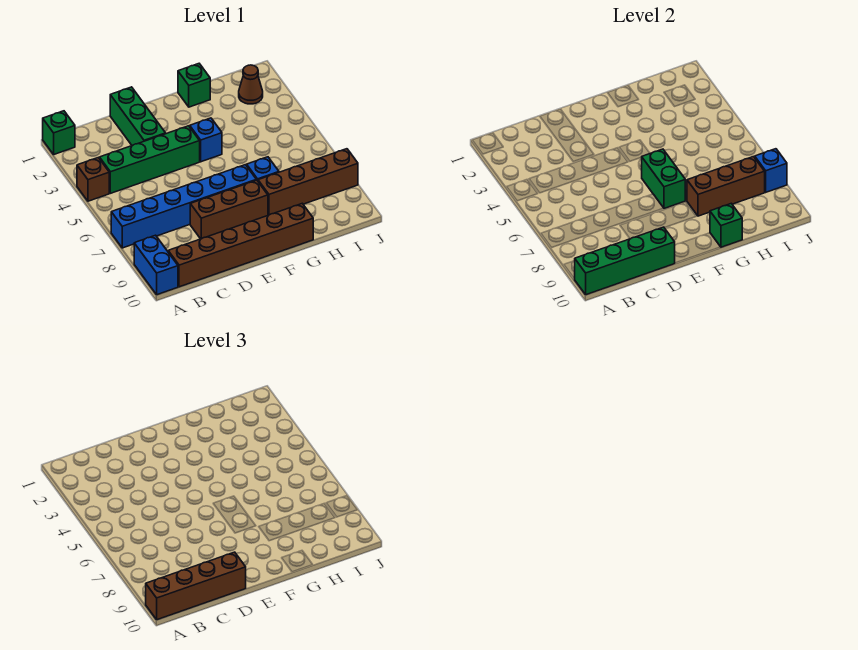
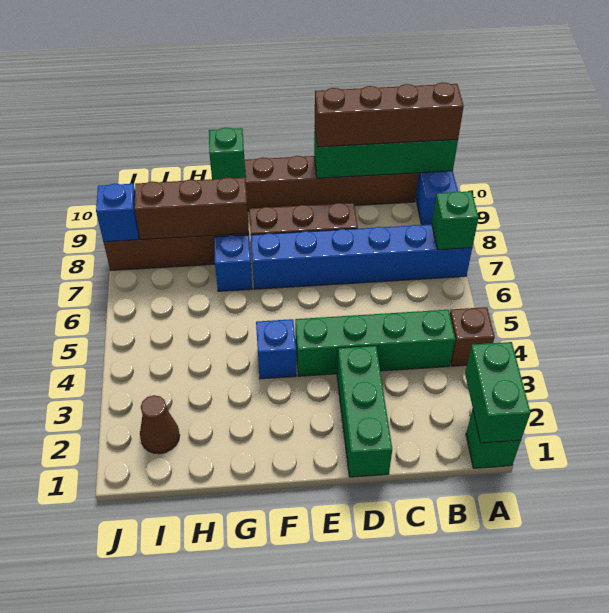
green 1x2 brick [642,149,685,208] -> green 1x2 brick moved to [465,342,531,443]
green 1x1 brick [178,64,210,107] -> green 1x1 brick moved to [432,191,479,250]

